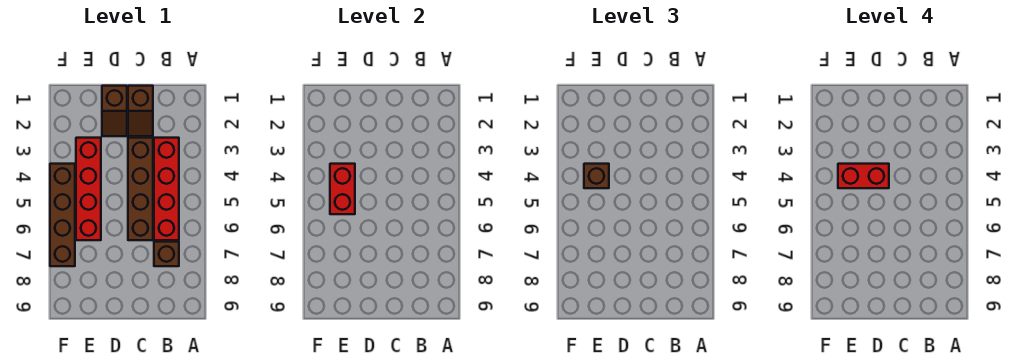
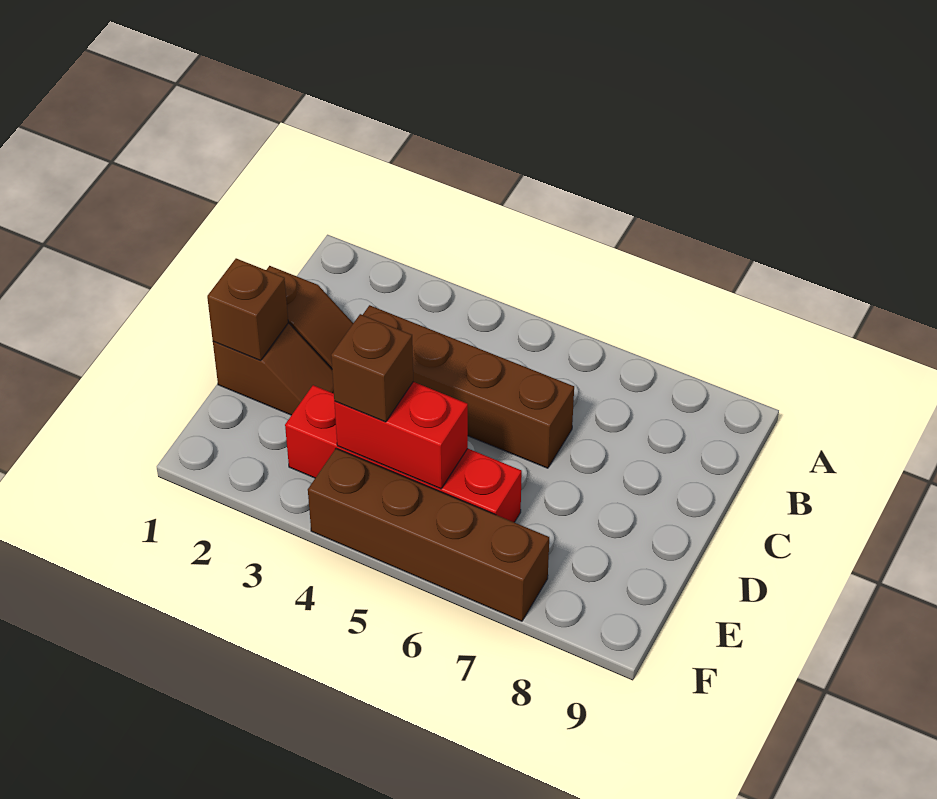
red 1x4 brick [154,138,179,240] -> none
brown 1x1 brick [154,242,179,266] -> brown 1x1 brick moved to [207,258,288,361]
red 1x2 brick [838,164,889,188] -> none

